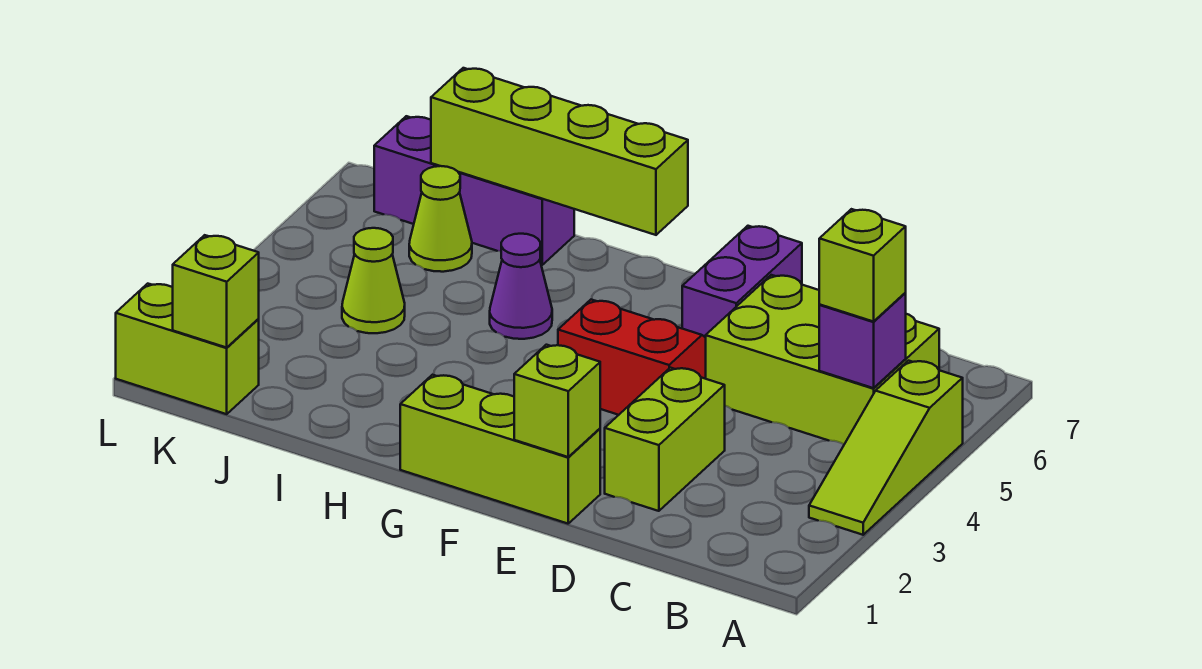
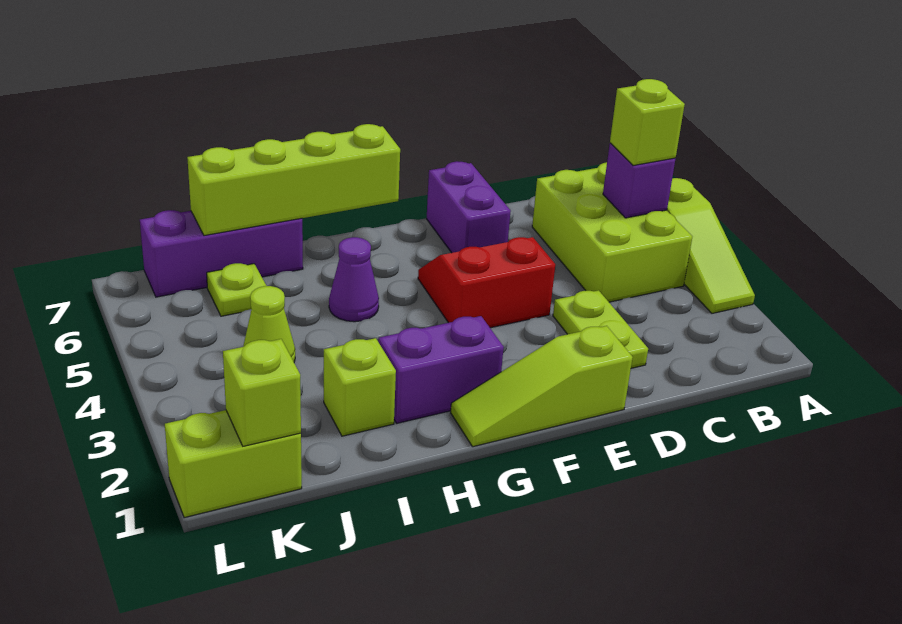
lime 2x3 brick [706,275,939,444] -> lime 2x3 brick turned to [532,162,692,302]
lime 1x2 brick [605,368,725,511] -> lime 1x2 plate [553,290,648,368]
lime 1x3 brick [400,375,600,524] -> lime 1x3 slope [451,326,633,447]
lime 1x1 brick [514,345,600,457] -> lime 1x1 brick moved to [324,338,396,436]
none -> purple 1x2 brick [378,316,504,423]
lime 1x1 cone [409,166,472,272] -> lime 1x1 plate [207,263,266,316]

